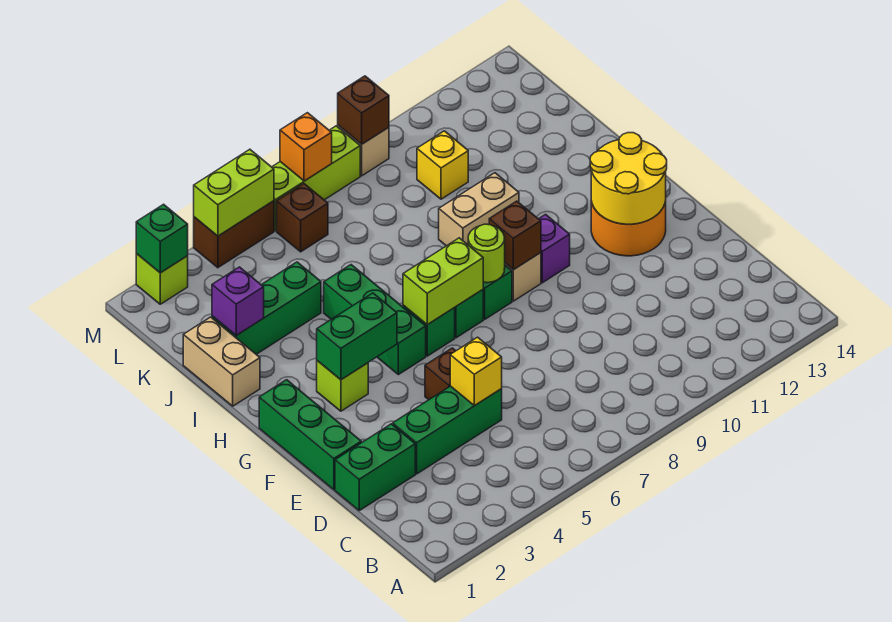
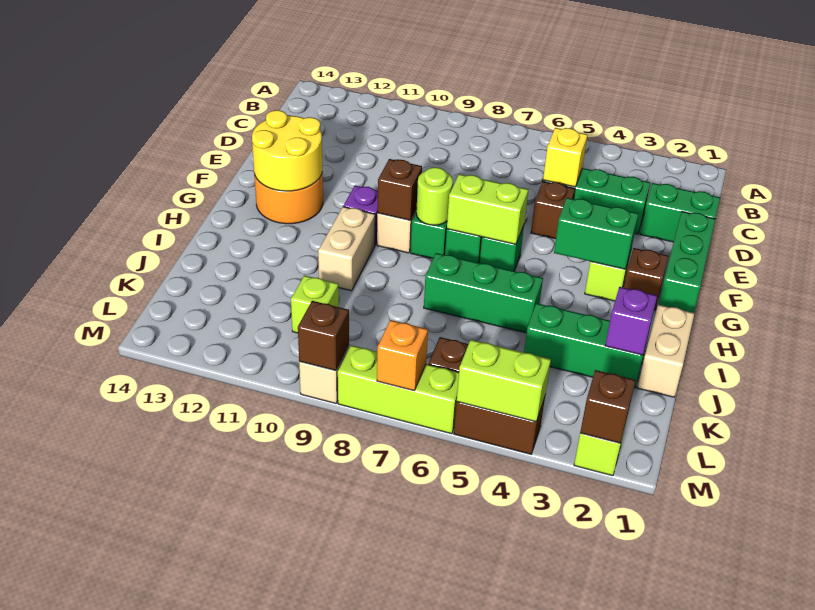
none -> brown 1x1 brick [624,248,668,310]
green 1x3 brick [324,265,426,375] -> green 1x3 brick turned to [424,253,543,333]
tan 1x2 brick [439,173,519,246] -> tan 1x2 brick turned to [318,207,375,291]
yellow 1x1 brick [417,131,468,199] -> lime 1x1 brick [291,275,339,333]
green 1x1 brick [136,204,188,273] -> brown 1x1 brick [580,370,636,443]

